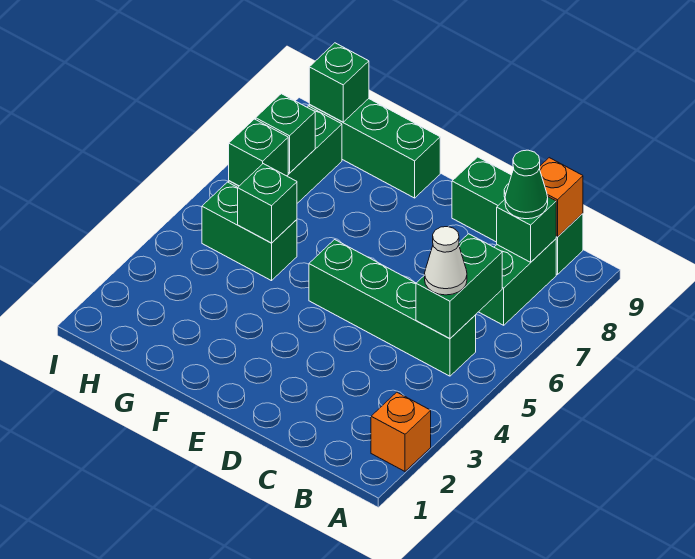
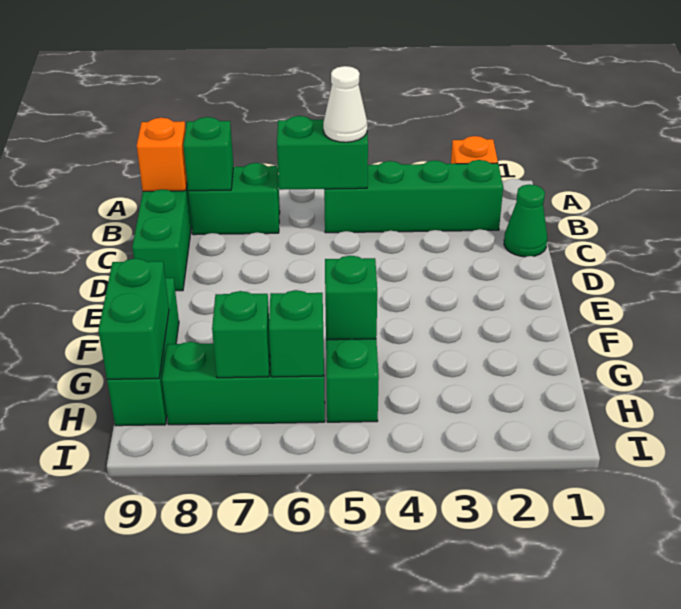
green 1x4 brick [309,240,476,376] -> green 1x4 brick turned to [324,160,503,233]
green 1x1 cone [505,150,548,219] -> green 1x1 cone moved to [504,184,547,257]
green 1x1 brick [309,43,369,122] -> green 1x2 brick [98,259,169,379]

